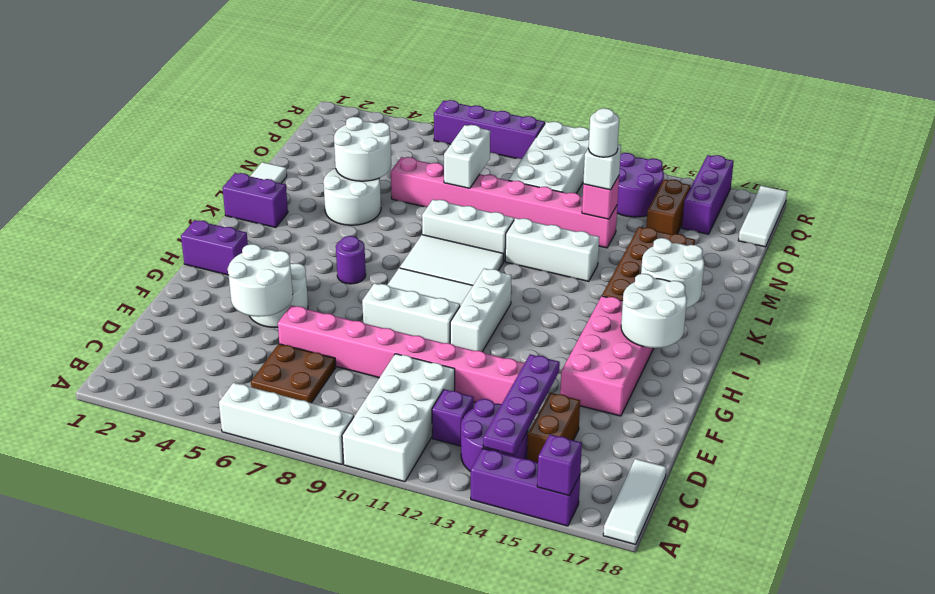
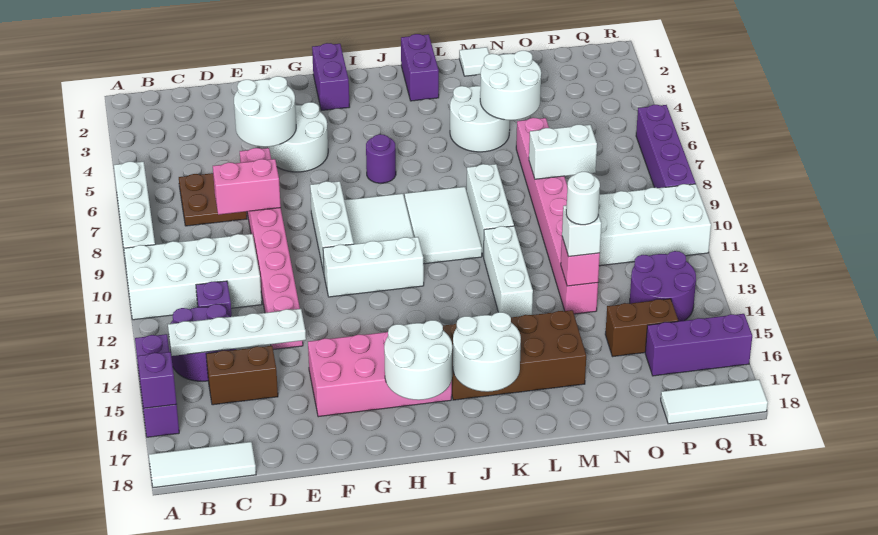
purple 1x4 plate [483,354,560,455] -> white 1x4 plate [168,309,306,356]
none -> pink 1x2 brick [213,159,281,215]

